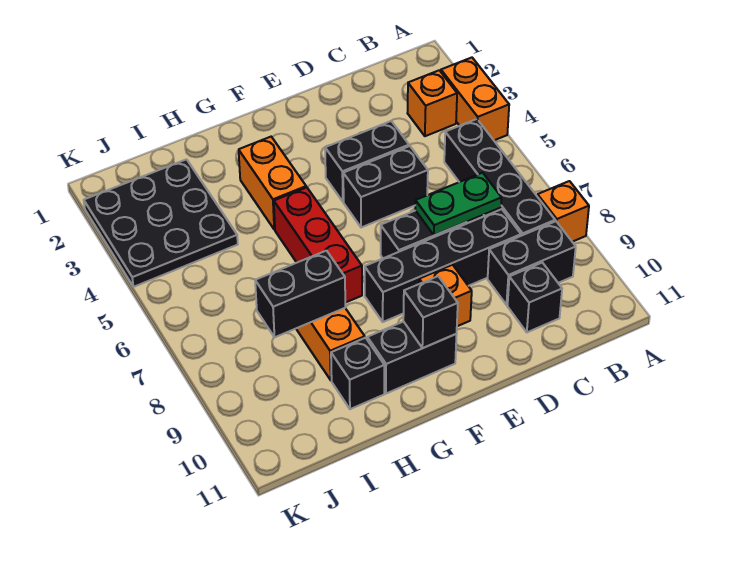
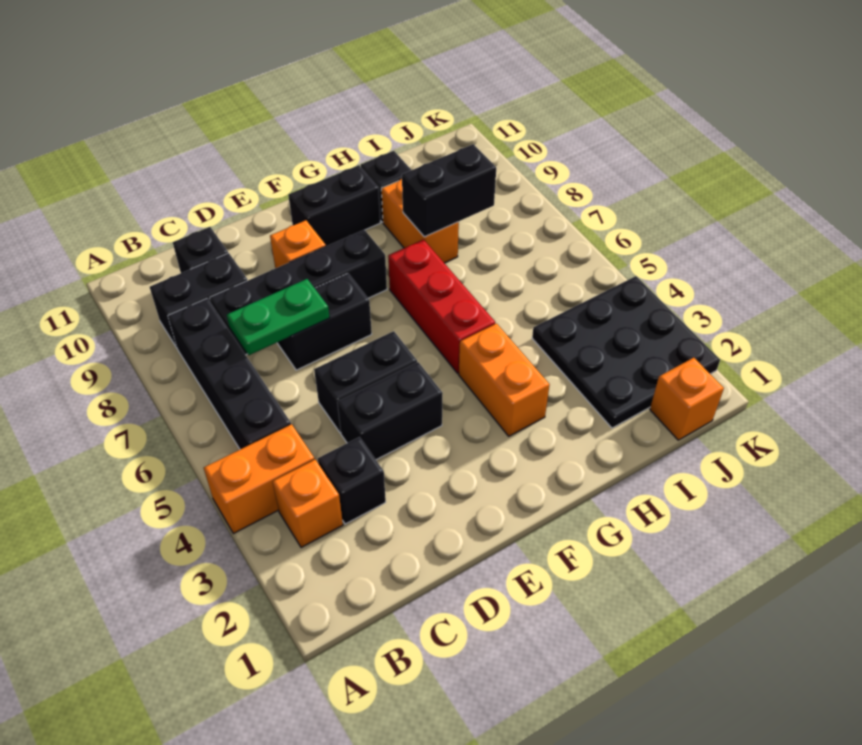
orange 1x2 brick [441,58,509,140] -> orange 1x2 brick turned to [204,424,315,534]
orange 1x1 brick [537,181,589,242] -> orange 1x1 brick moved to [650,358,724,440]
black 1x1 brick [403,276,458,348] -> black 1x1 brick moved to [318,437,386,524]

